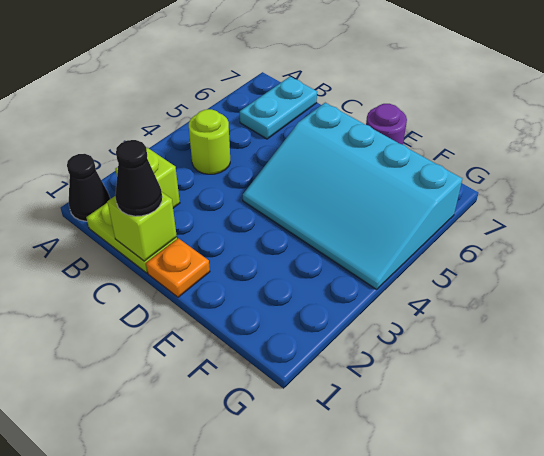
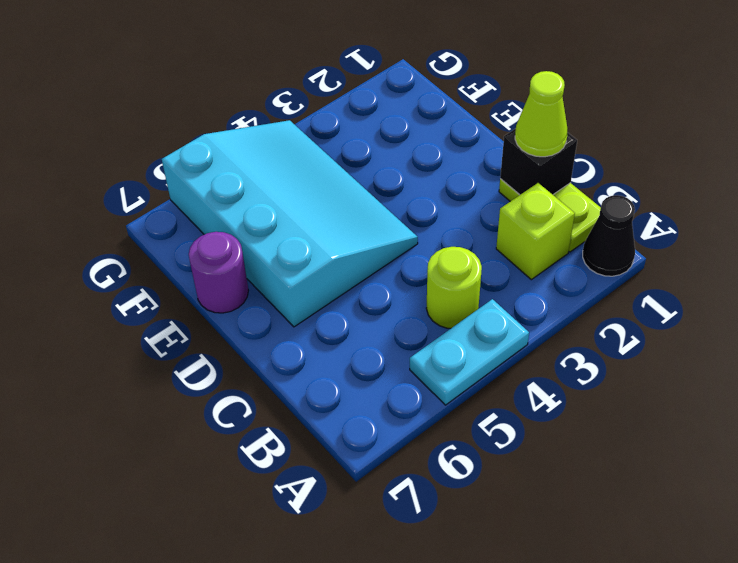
cyan 1x2 plate [240,77,317,139] -> cyan 1x2 plate moved to [410,299,529,405]
lime 1x1 brick [107,192,177,261] -> black 1x1 brick [500,129,577,195]
black 1x1 cone [115,140,162,216] -> lime 1x1 cone [515,71,567,157]
orange 1x1 plate [146,238,210,297] -> none

